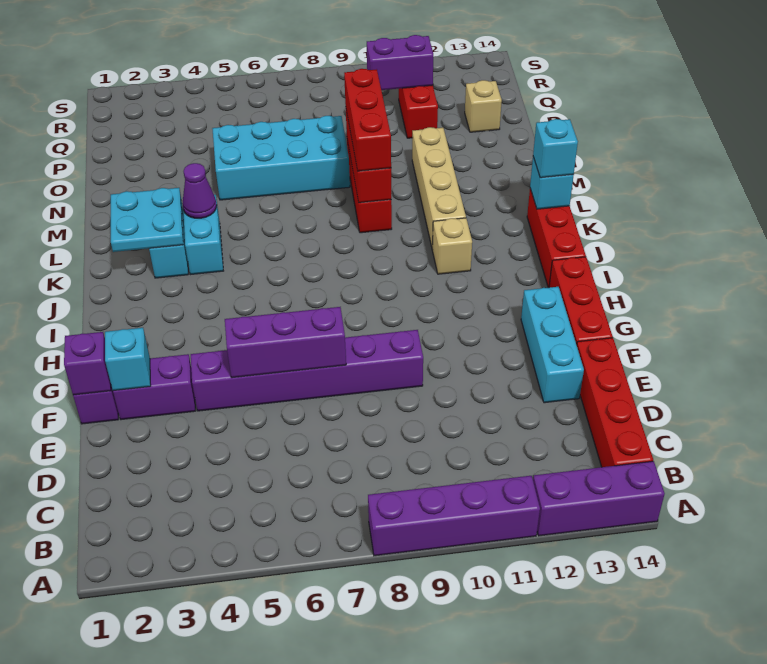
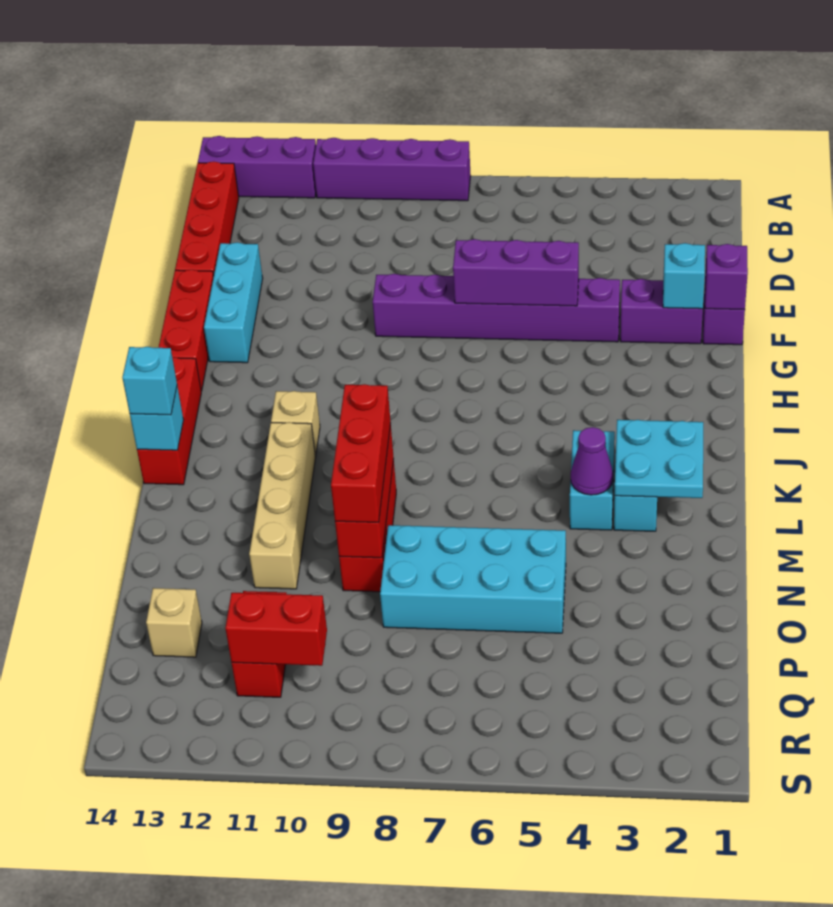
purple 1x2 brick [367,35,433,90] -> red 1x2 brick [225,593,327,666]

